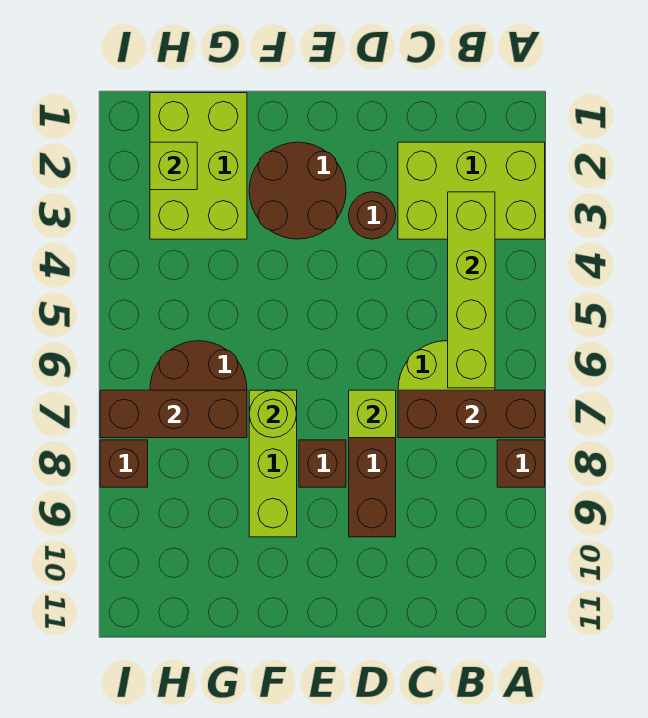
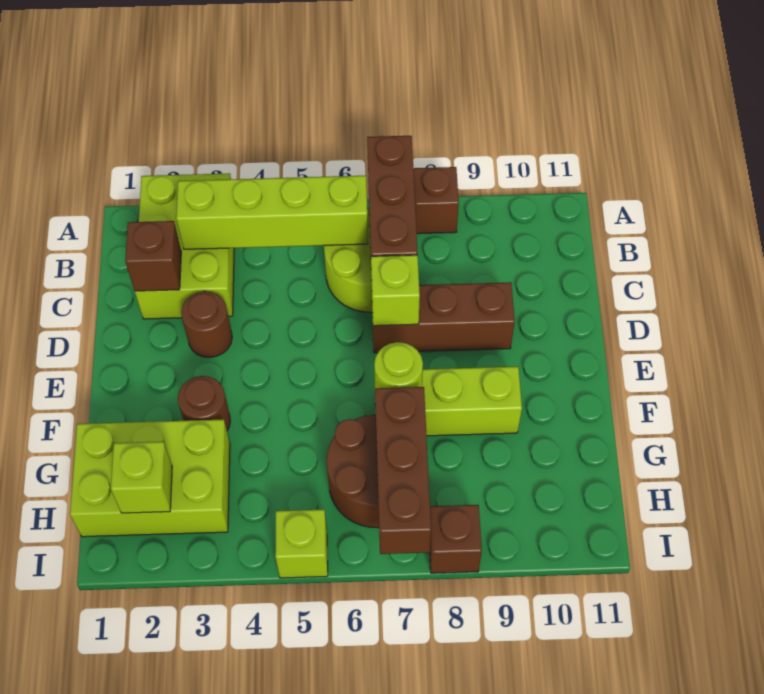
brown 2x2 round brick [249,142,346,239] -> brown 1x1 round brick [178,376,230,430]
brown 1x1 brick [299,440,346,487] -> brown 1x1 brick moved to [125,221,181,291]
none -> lime 1x1 brick [275,509,328,578]

